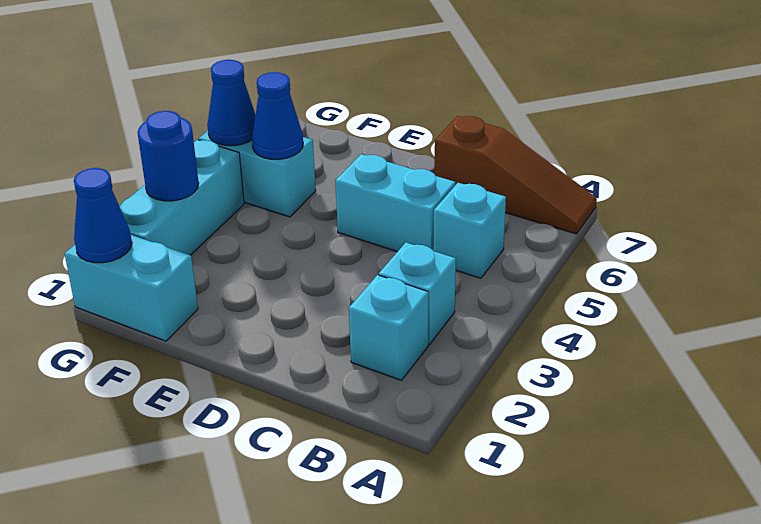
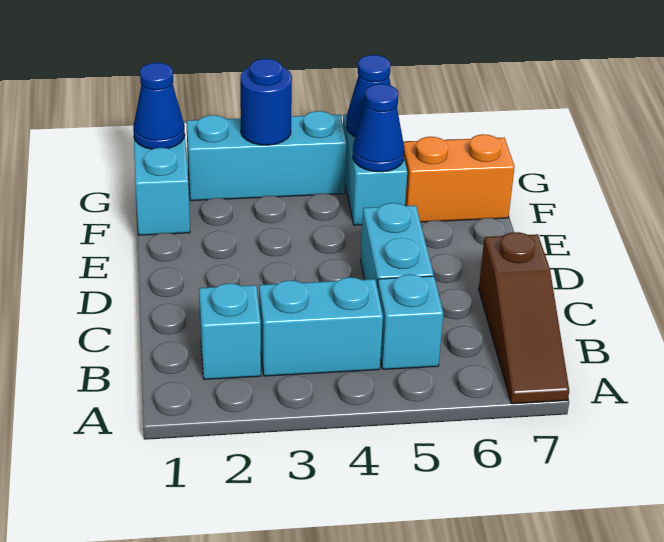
cyan 1x1 brick [379,243,456,344] -> cyan 1x2 brick [259,277,383,376]
none -> orange 1x2 brick [403,134,515,222]

